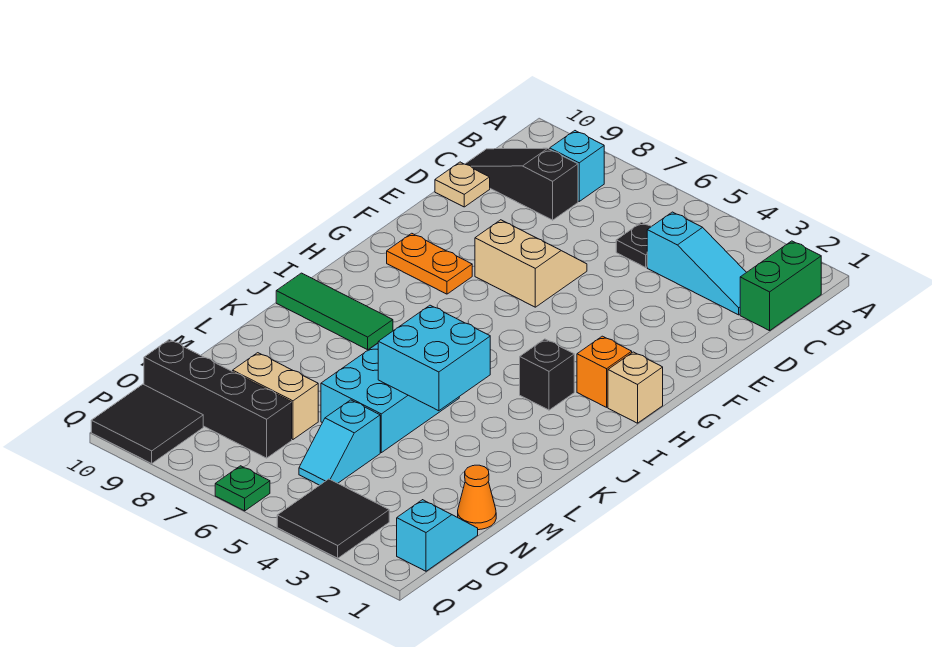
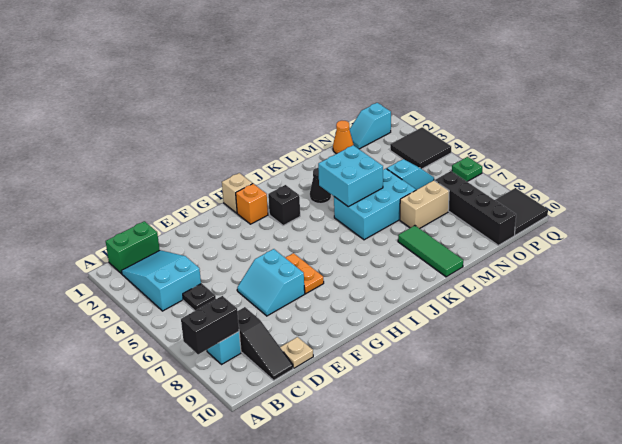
none -> black 1x2 brick [181,296,239,354]
cyan 1x3 slope [647,212,746,315] -> cyan 2x3 slope [122,250,201,311]
tan 2x2 slope [475,220,587,307] -> cyan 2x2 slope [237,249,305,316]
orange 1x2 plate [387,233,472,294] -> orange 1x2 plate moved to [286,253,324,294]
green 1x3 tile [276,273,393,350] -> green 1x3 tile moved to [398,226,463,277]
none -> black 1x1 cone [310,168,331,204]
tan 1x2 brick [233,353,318,439] -> tan 1x2 brick turned to [400,181,449,229]

